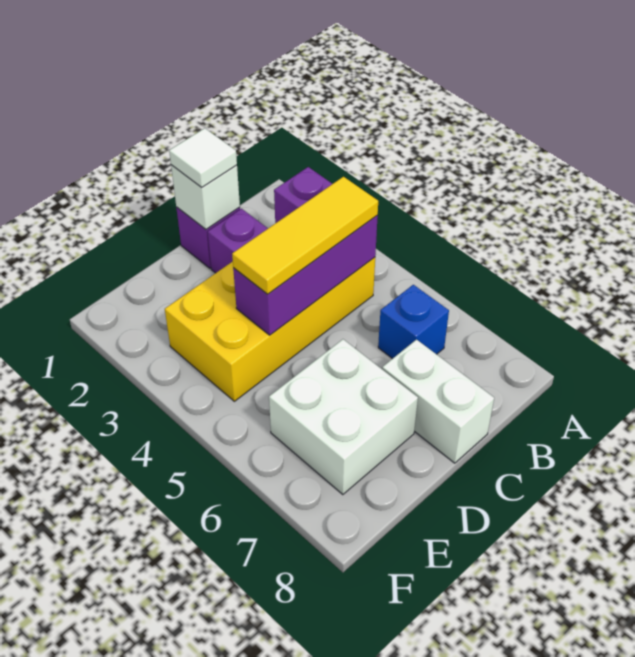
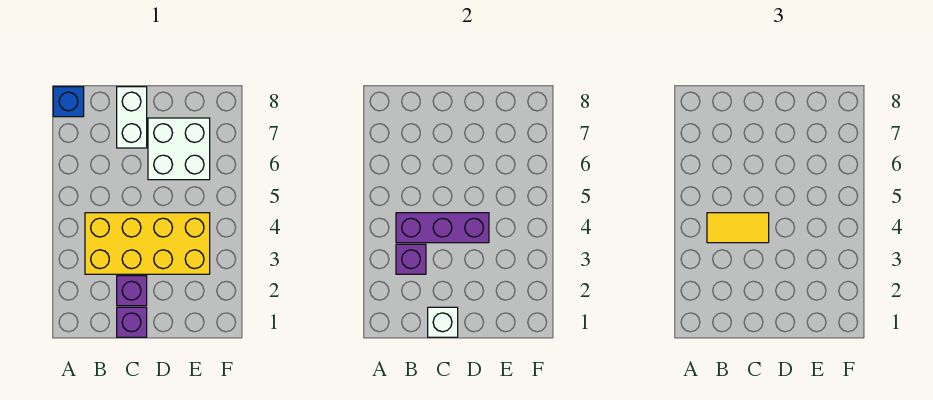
yellow 1x3 tile [232,177,378,294] -> yellow 1x2 tile [707,213,769,243]
blue 1x1 brick [378,285,449,359] -> blue 1x1 brick moved to [53,87,84,117]
white 1x1 tile [169,128,237,187] -> none

